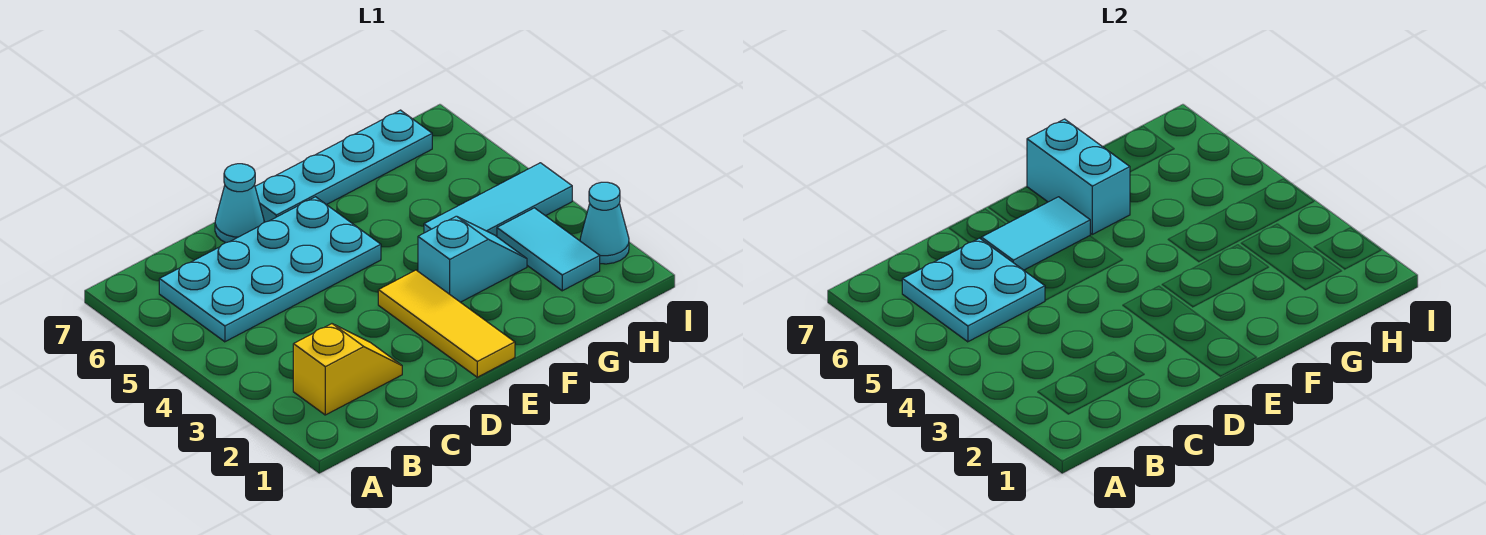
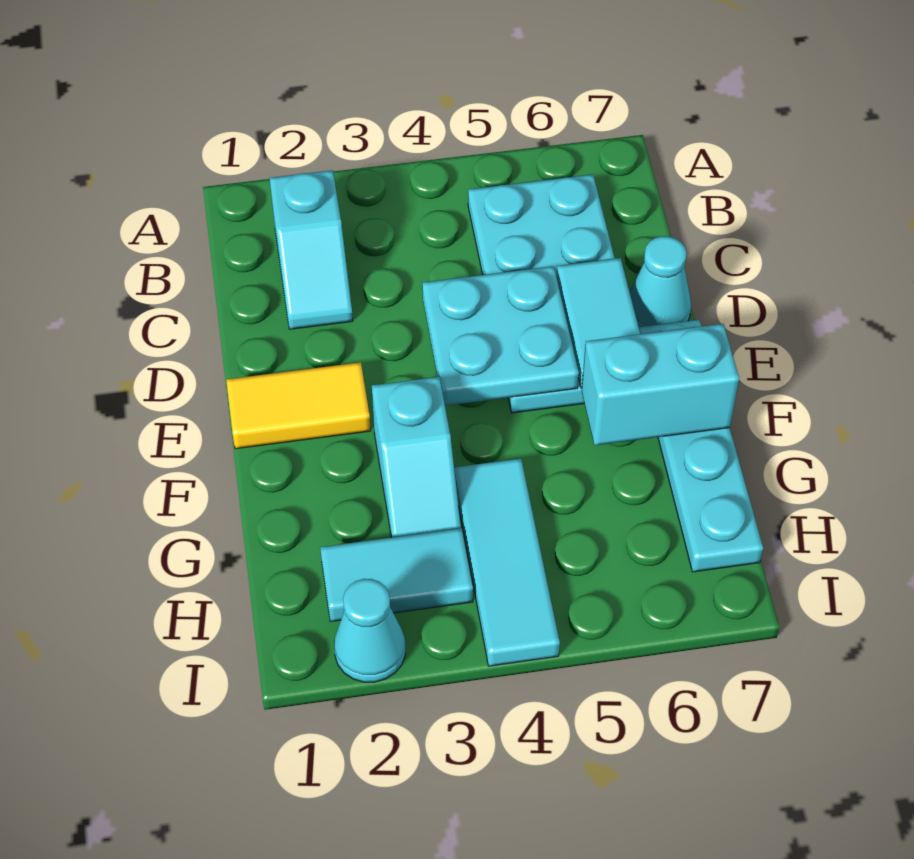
yellow 1x2 slope [293,324,402,415] -> cyan 1x2 slope [270,170,353,329]
cyan 2x2 plate [902,238,1045,342] -> cyan 2x2 plate moved to [422,266,579,406]
yellow 1x3 tile [378,270,515,377] -> yellow 1x2 tile [226,362,371,449]

